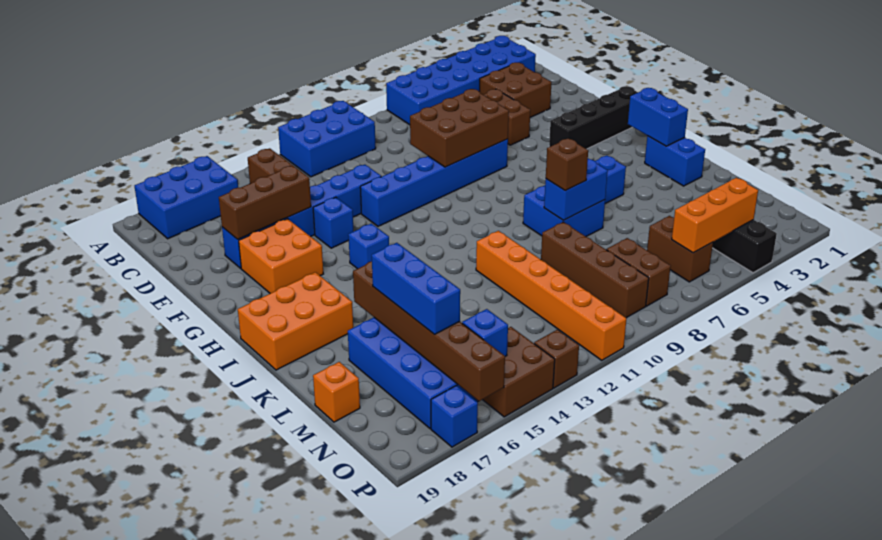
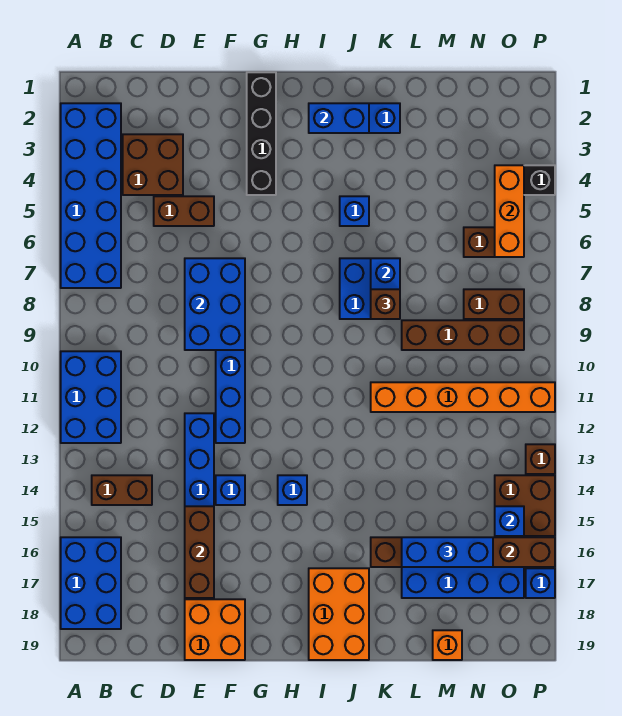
brown 2x3 brick [410,89,509,167] -> blue 2x3 brick [185,258,245,350]
orange 2x2 brick [239,219,323,293] -> orange 2x2 brick moved to [185,599,245,660]

